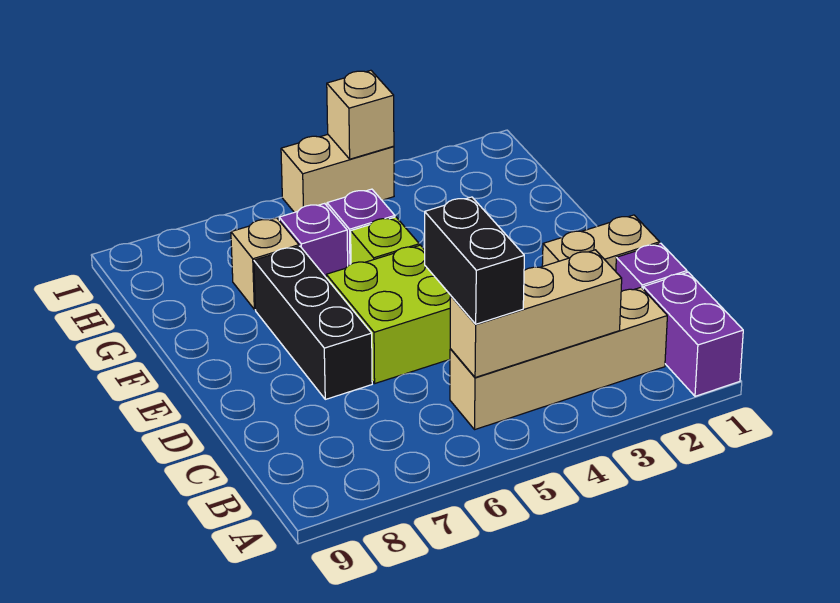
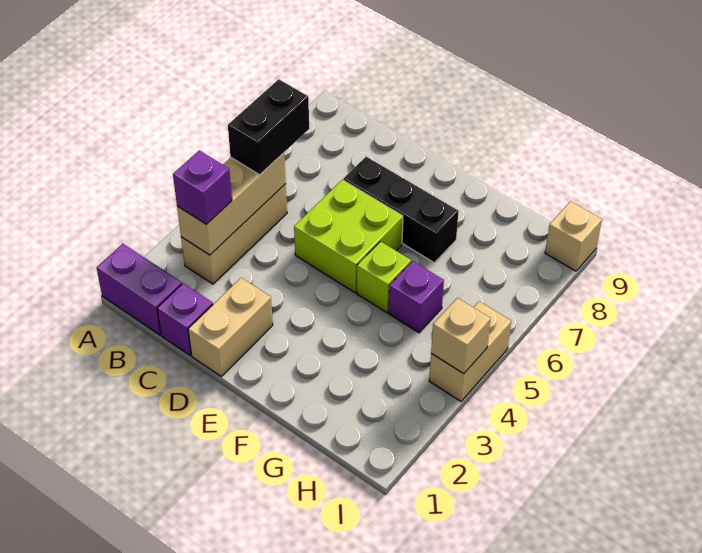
tan 1x4 brick [450,287,667,429] -> tan 1x3 brick [181,184,287,284]
black 1x2 brick [425,197,524,324] -> black 1x2 brick turned to [228,79,309,175]
purple 1x1 brick [279,203,348,277] -> purple 1x1 brick moved to [173,150,232,225]
tan 1x1 brick [231,218,299,310] -> tan 1x1 brick moved to [545,201,602,271]

